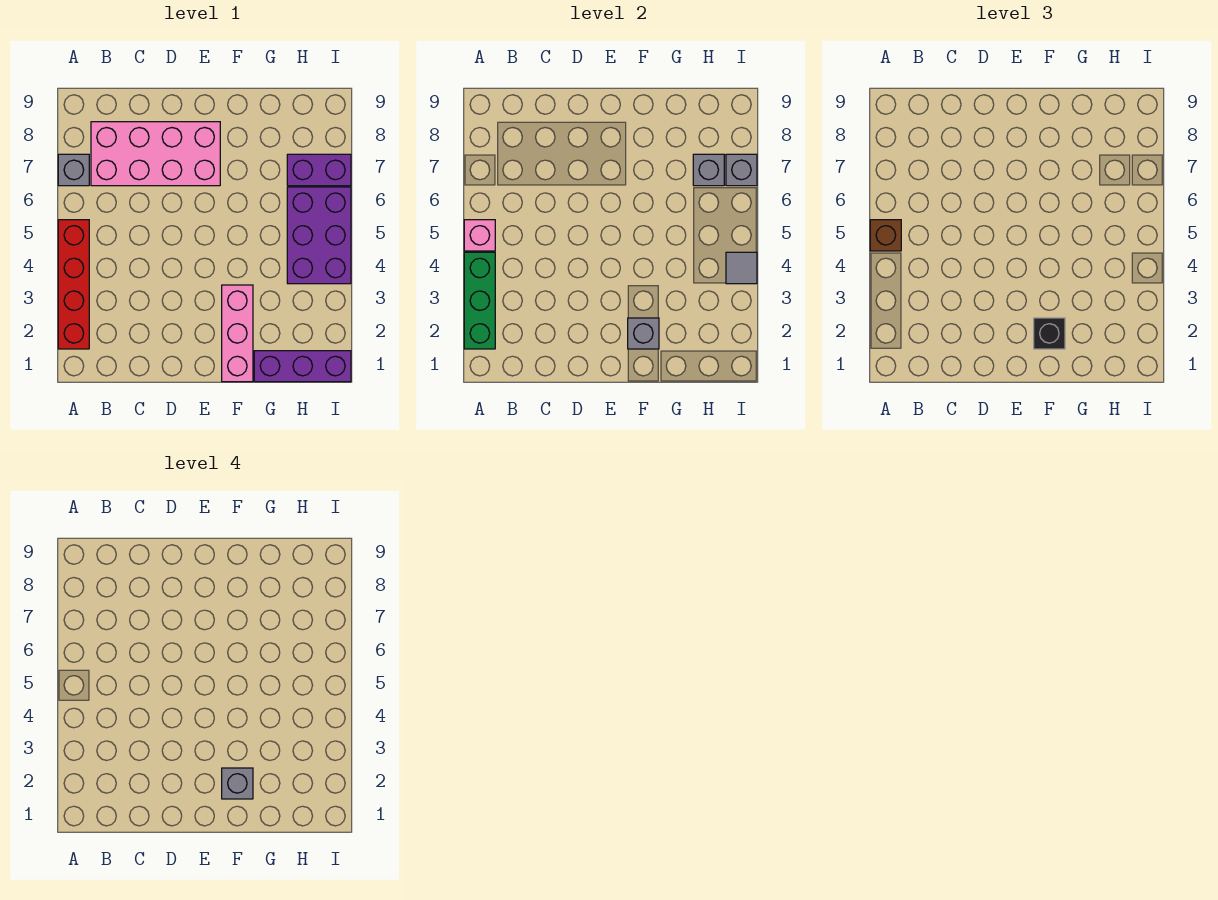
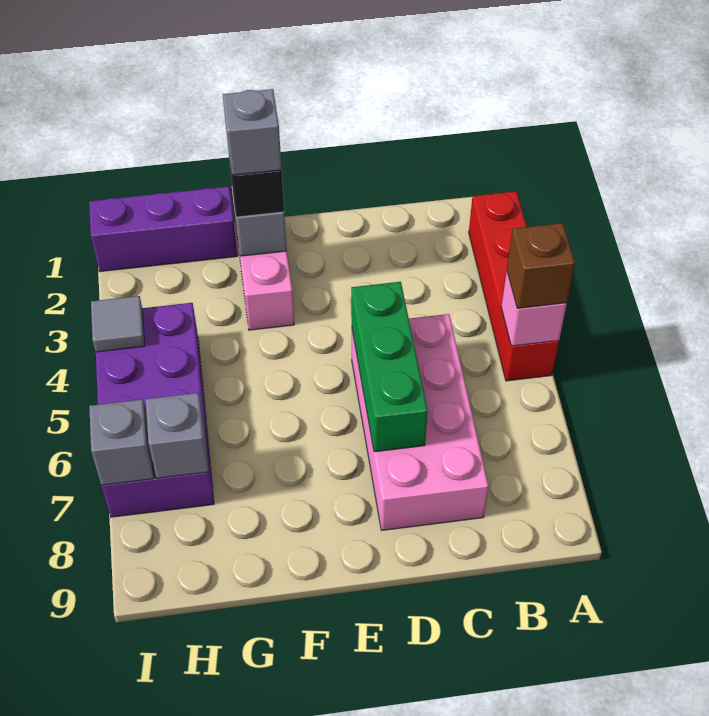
green 1x3 brick [464,252,495,349] -> green 1x3 brick moved to [351,282,428,452]
grey 1x1 brick [58,154,89,186] -> none
pink 2x4 brick [91,122,220,186] -> pink 2x4 brick turned to [352,314,489,530]

